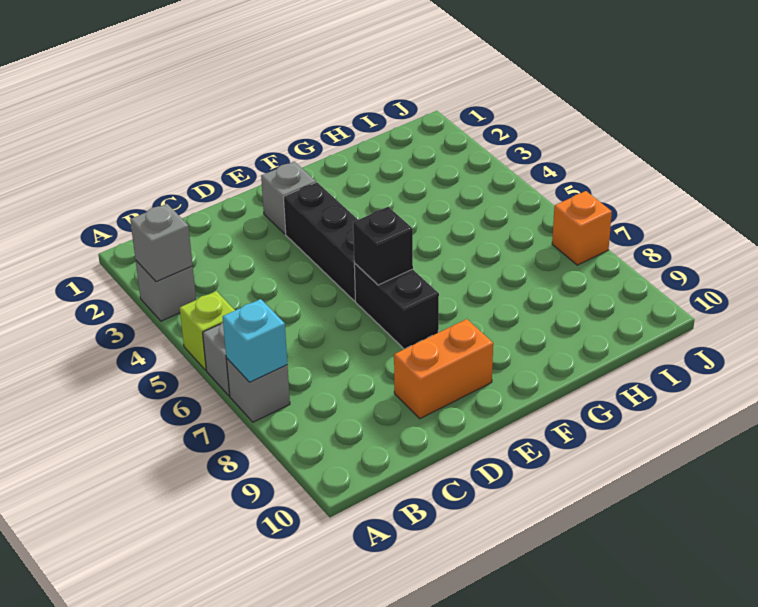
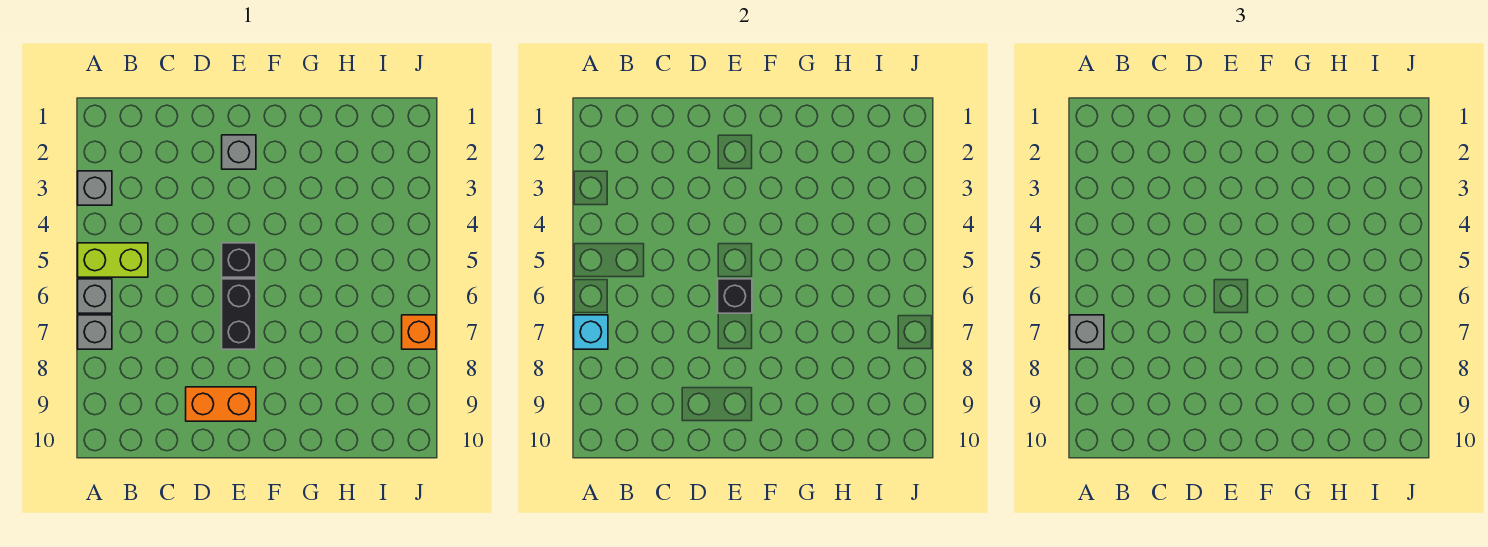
grey 1x1 brick [130,204,193,282] -> grey 1x1 brick moved to [1070,315,1104,349]
lime 1x1 brick [180,291,235,370] -> lime 1x2 brick [78,243,148,277]
black 1x3 brick [283,182,358,301] -> black 1x1 brick [222,243,256,277]

